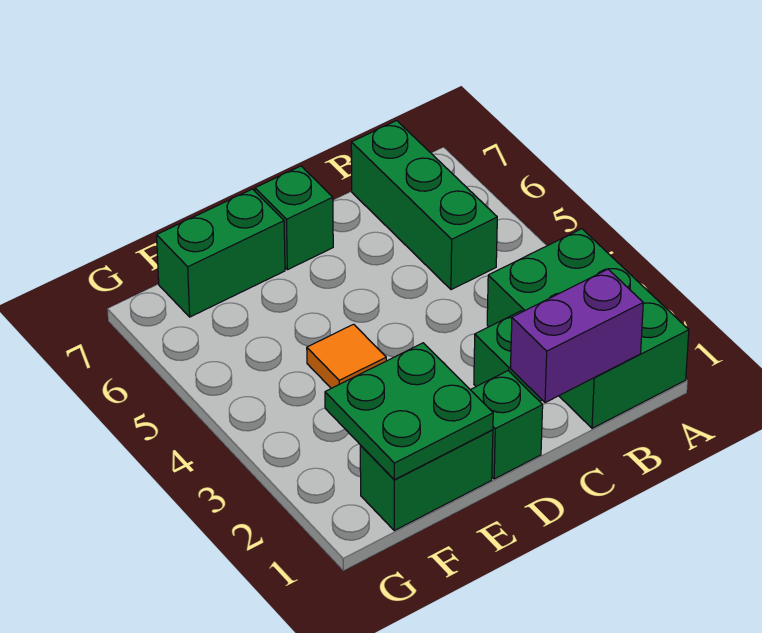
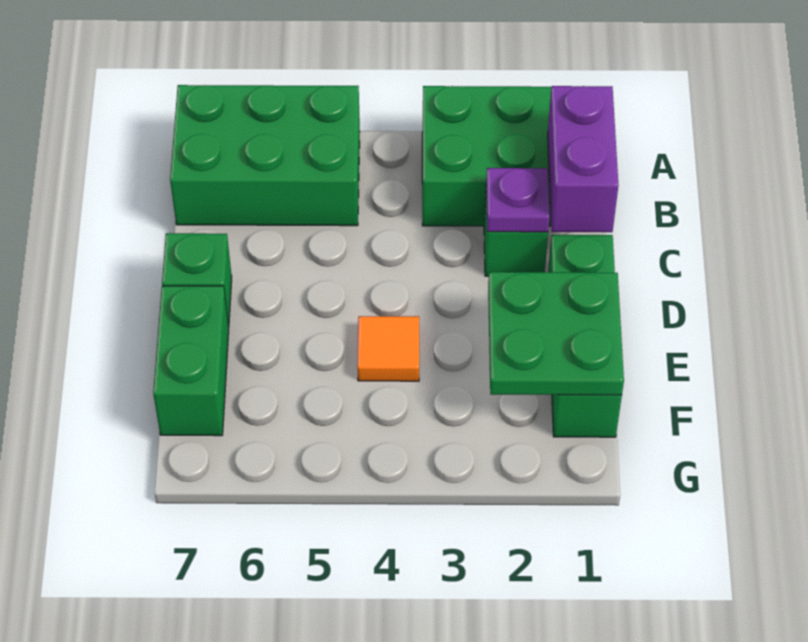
green 1x3 brick [351,121,497,290] -> green 2x3 brick [170,85,360,226]
none -> purple 1x1 plate [486,168,550,232]

